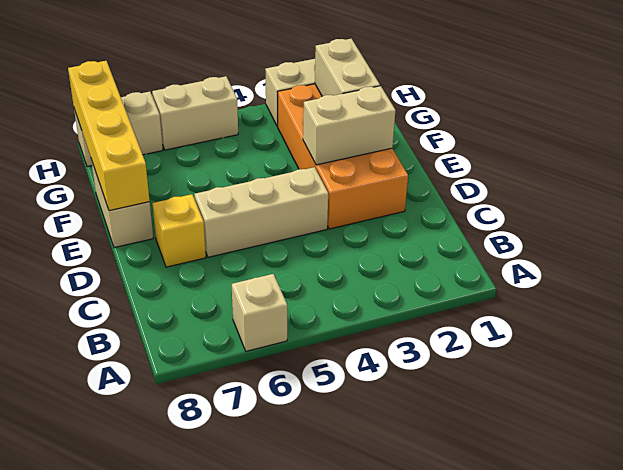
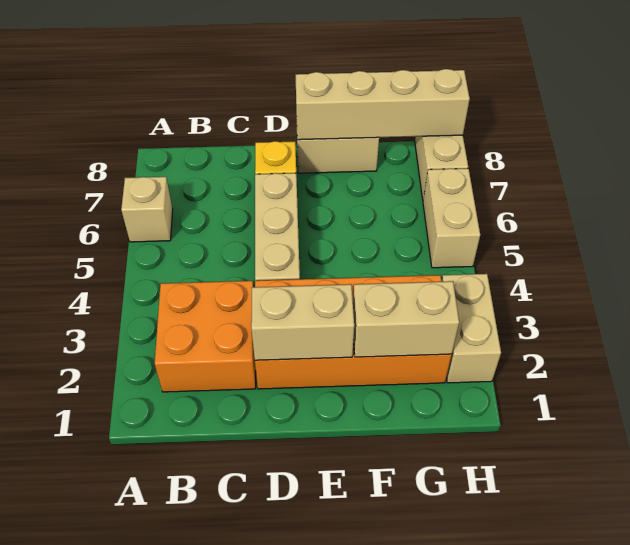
none -> orange 2x2 brick [155,281,256,392]
tan 1x2 brick [303,86,395,165] -> tan 1x2 brick turned to [251,284,354,360]
yellow 1x4 brick [68,61,150,211] -> tan 1x4 brick [296,69,470,140]

